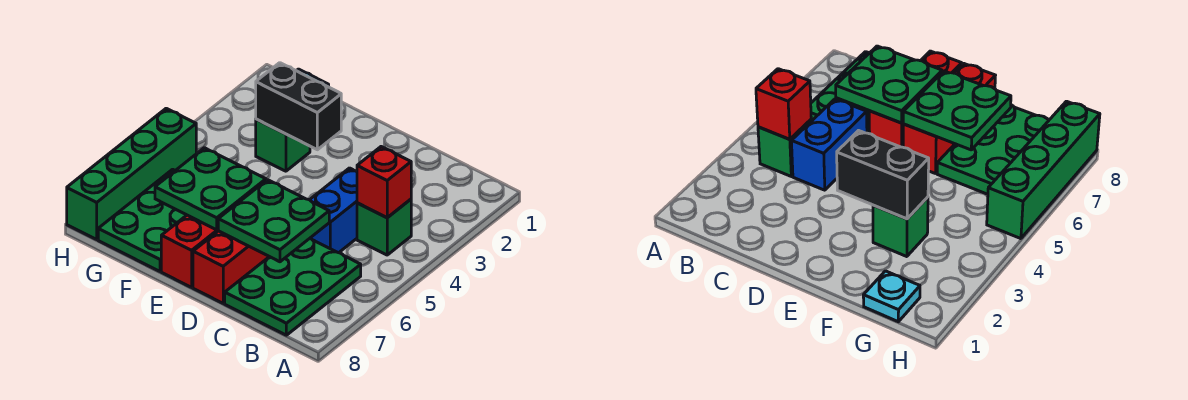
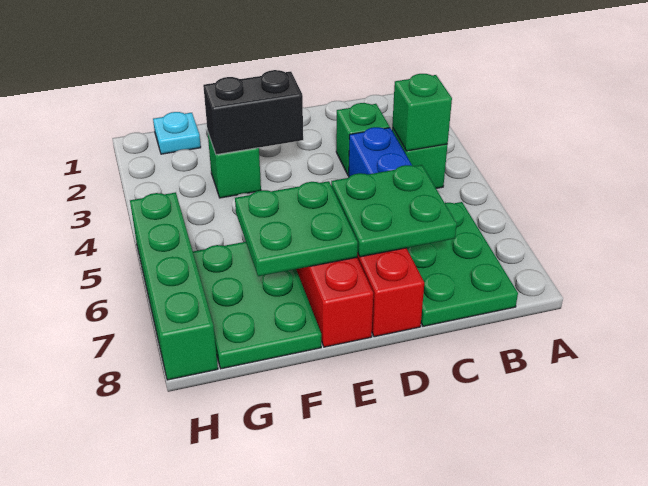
red 1x1 brick [357,147,411,218] -> green 1x1 brick [392,74,452,151]
none -> green 1x1 brick [336,103,390,176]

